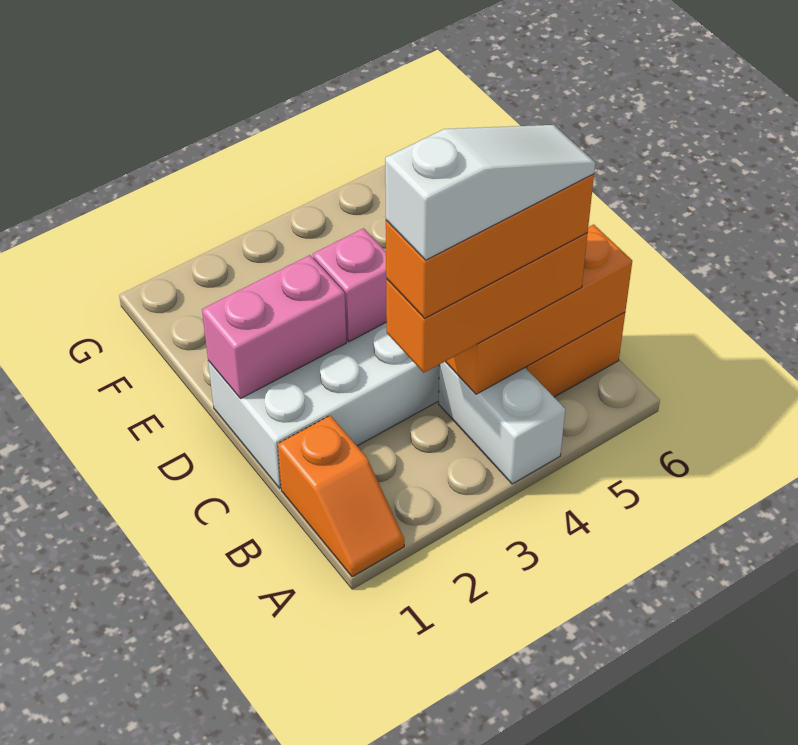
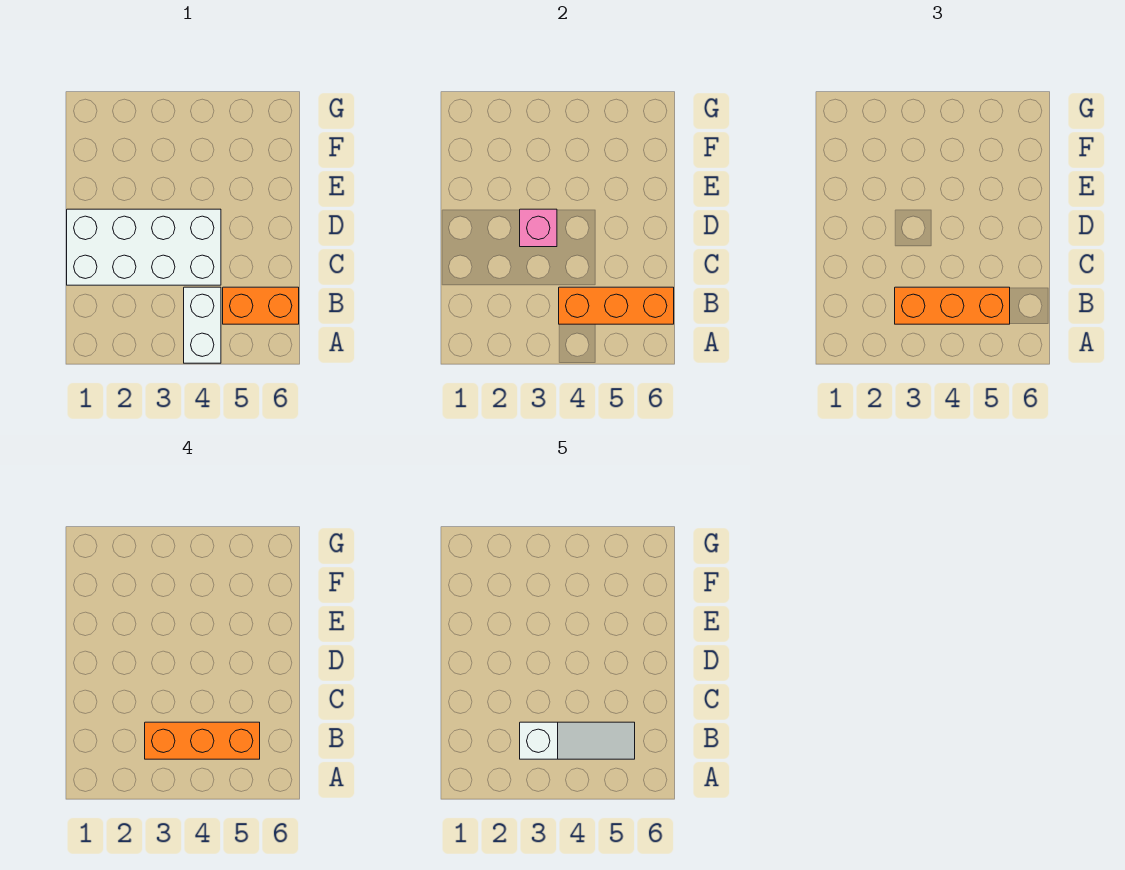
orange 1x2 slope [278,415,404,577] -> none
pink 1x2 brick [202,255,346,399] -> none

